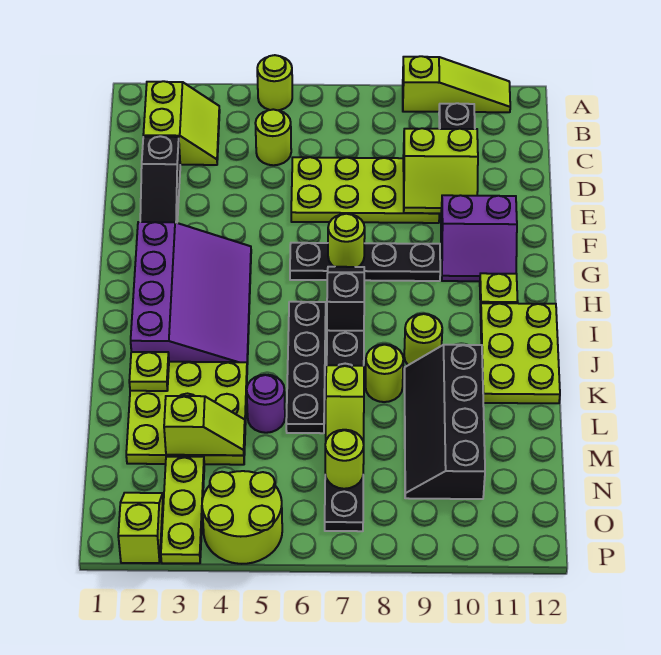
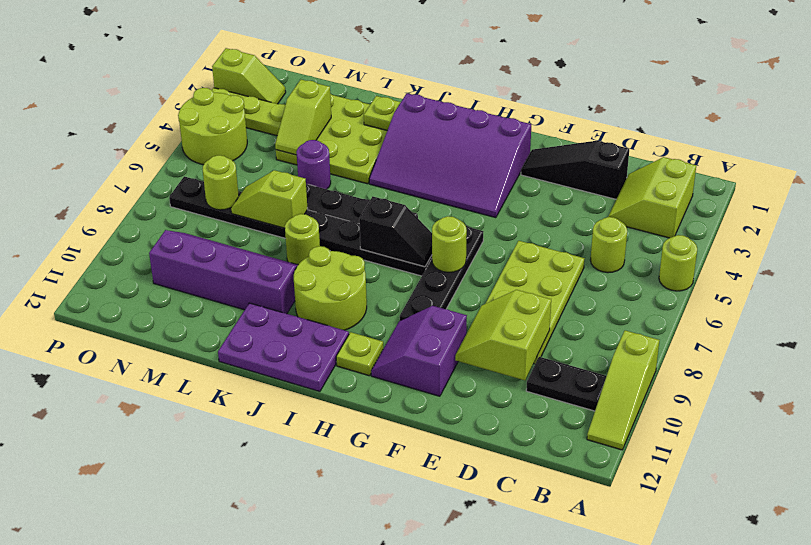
lime 2x2 slope [143,81,220,165] -> lime 2x2 slope turned to [608,157,696,238]
lime 2x3 plate [480,303,560,403] -> purple 2x3 plate [218,303,349,392]
lime 1x1 round brick [404,314,442,365] -> lime 2x2 round brick [294,246,367,330]
black 2x4 slope [404,345,485,499] -> purple 2x4 slope [149,230,298,314]

